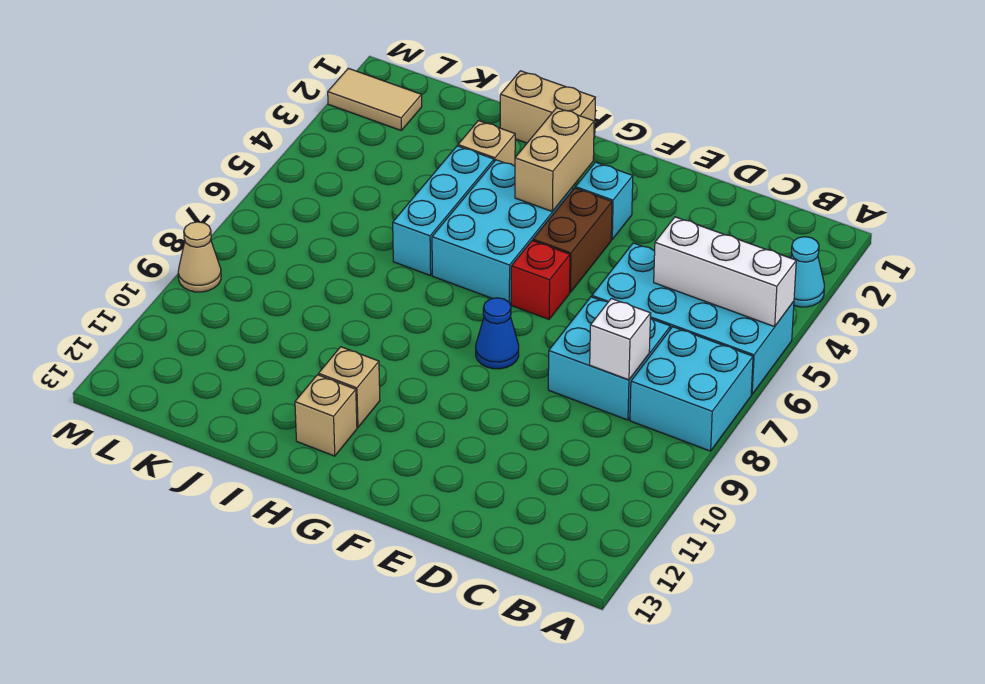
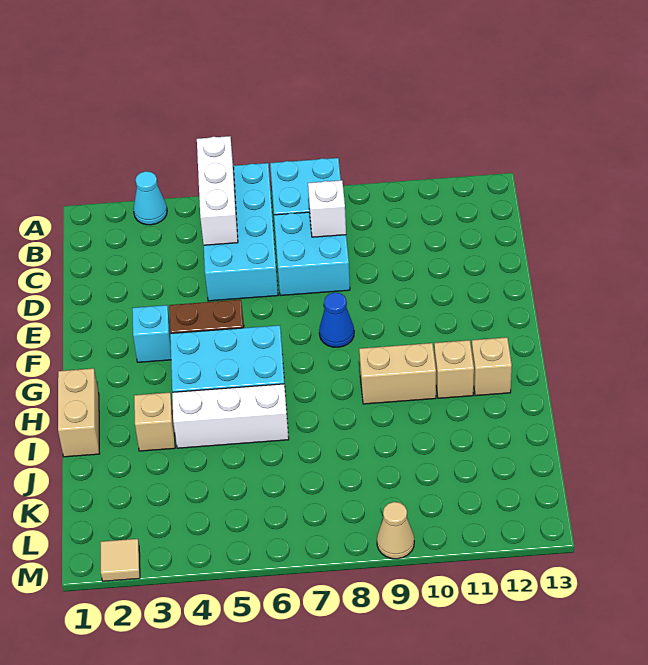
red 1x1 brick [511,241,570,319] -> none
tan 1x2 brick [515,108,594,212] -> tan 1x2 brick moved to [359,343,436,404]
cyan 1x3 brick [393,146,494,275] -> white 1x3 brick [172,384,289,448]
tan 1x2 tile [328,68,422,130] -> tan 1x1 tile [100,539,140,581]

